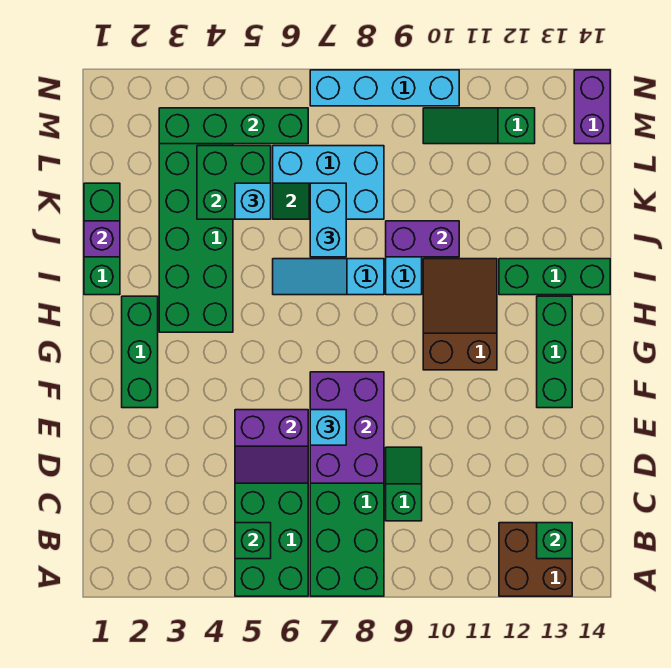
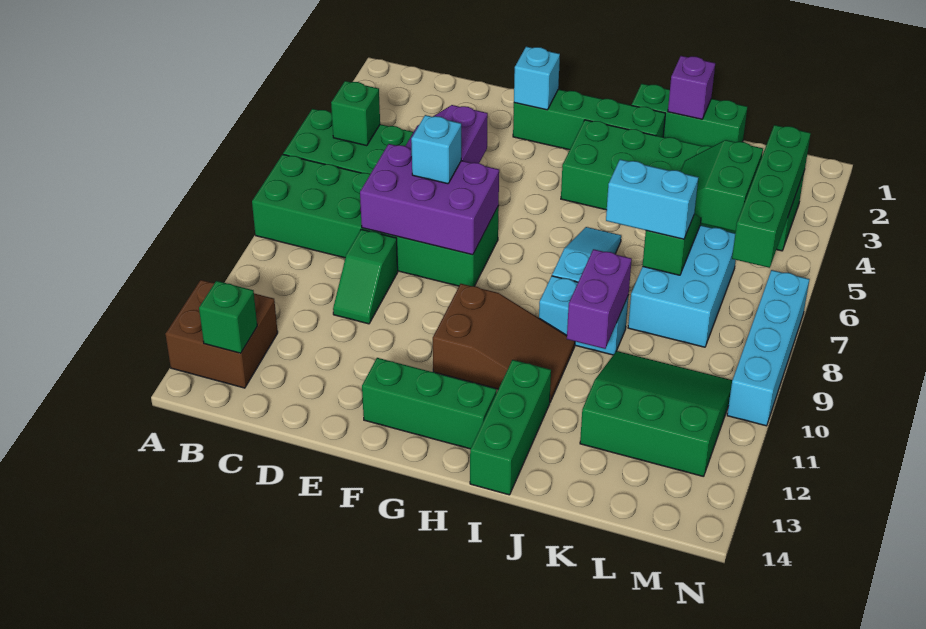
green 1x2 slope [386,447,422,521] -> green 1x2 slope turned to [333,229,398,324]
green 1x3 brick [122,296,158,408] -> green 1x4 brick [513,89,665,150]
green 2x2 brick [197,146,271,219] -> green 2x2 slope [681,140,763,232]
cyan 1x1 brick [235,183,271,219] -> cyan 1x1 brick moved to [514,47,560,110]
green 1x3 slope [423,108,535,144] -> green 3x3 slope [580,351,732,477]
purple 1x2 brick [574,70,610,144] -> none

